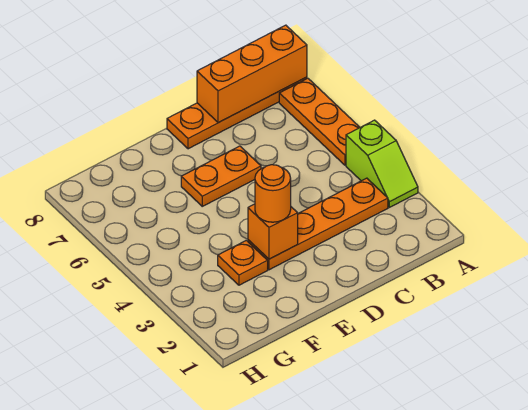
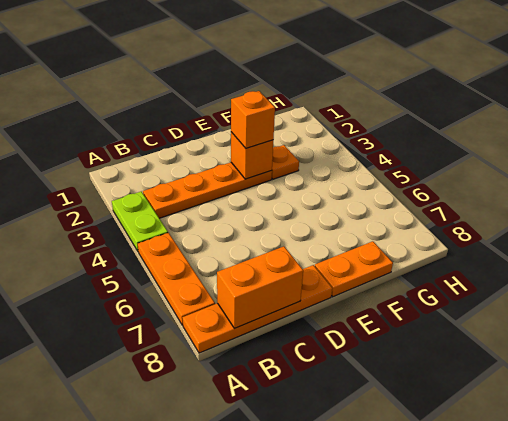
lime 1x2 slope [346,120,418,207] -> lime 1x2 plate [112,192,168,251]
orange 1x3 brick [197,25,307,123] -> orange 1x2 brick [217,246,303,329]
orange 1x2 plate [181,146,261,206] -> orange 1x2 plate moved to [315,241,393,297]
orange 1x1 round brick [255,165,291,222] -> orange 1x1 brick [231,91,275,148]

